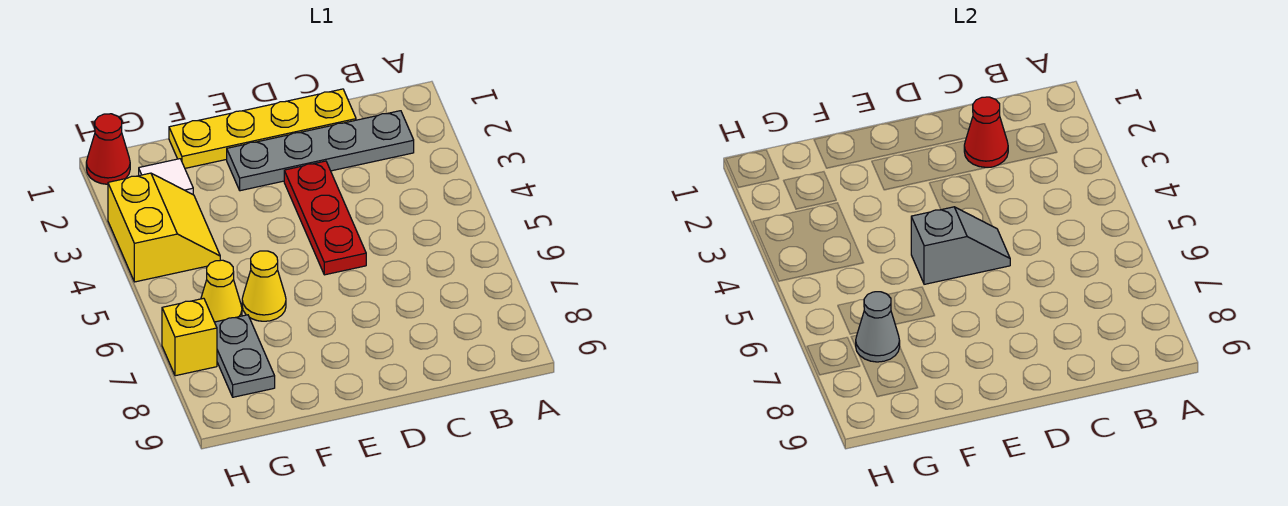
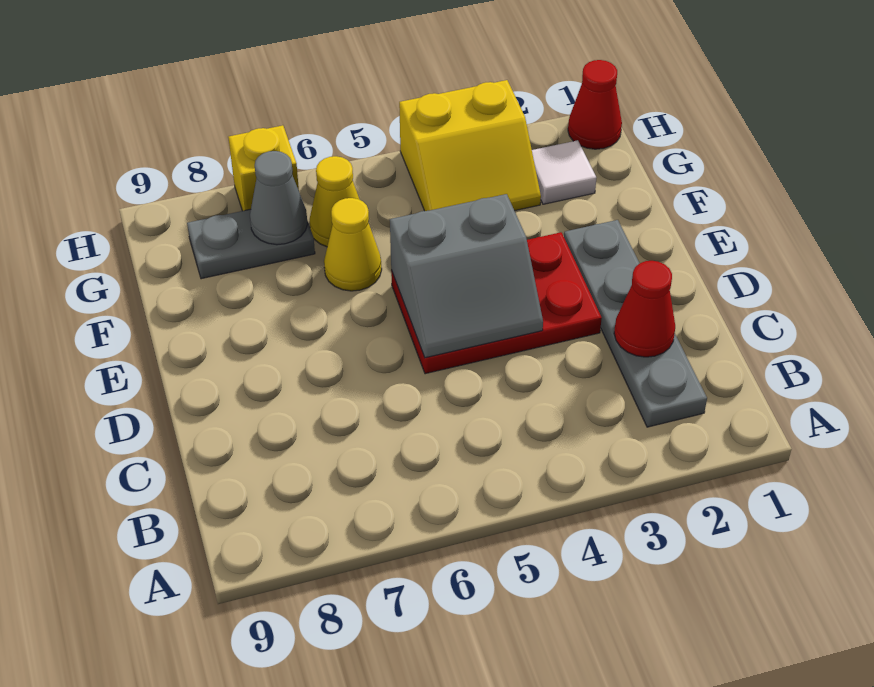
yellow 1x4 plate [169,89,356,168] -> none
red 1x3 plate [284,161,366,275] -> red 2x3 plate [391,232,602,374]
grey 1x2 slope [911,207,1010,284] -> grey 2x2 slope [390,194,543,358]

